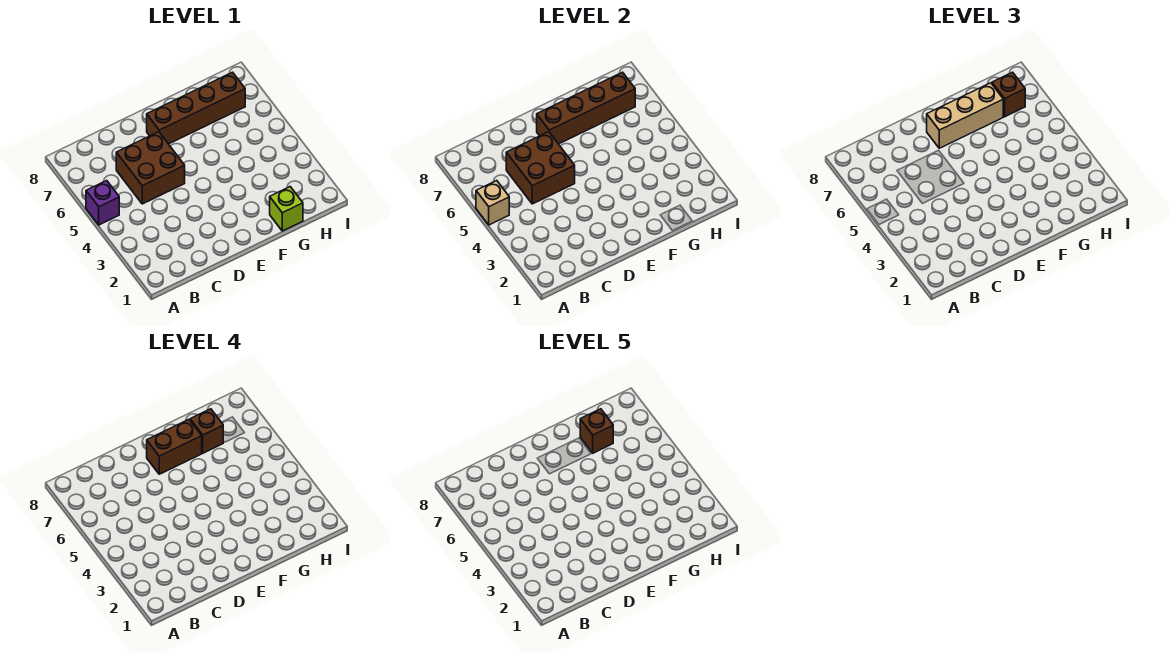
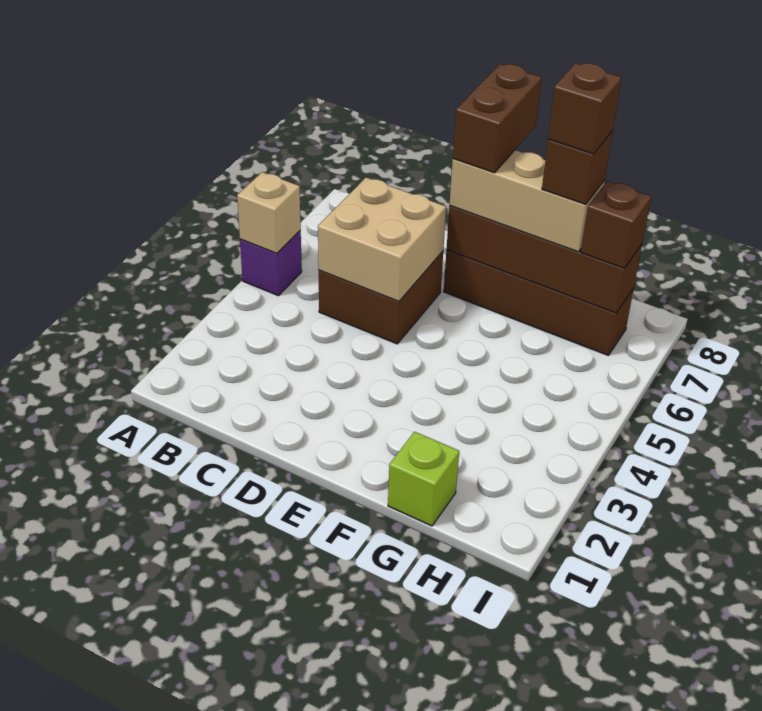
brown 2x2 brick [506,132,575,204] -> tan 2x2 brick [318,178,446,301]
brown 1x2 brick [147,420,202,474] -> brown 1x2 brick turned to [453,64,542,173]

